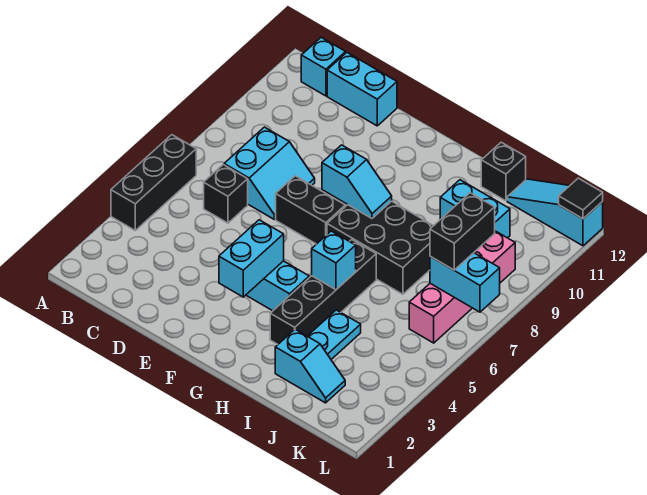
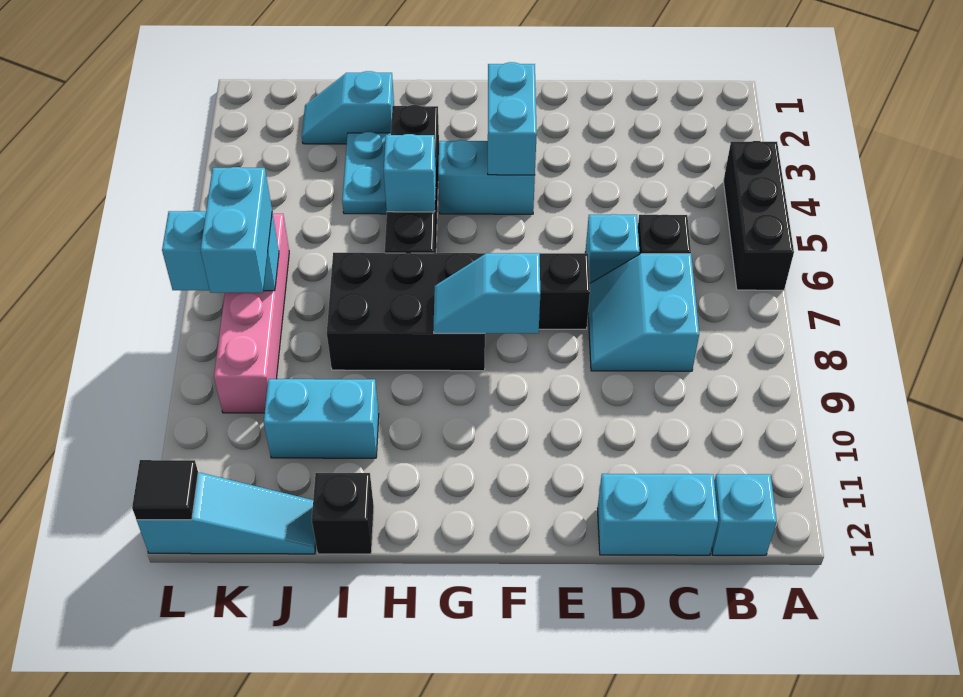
none -> cyan 1x1 brick [585,214,640,283]
black 1x2 brick [430,193,495,270] -> cyan 1x2 brick [200,167,272,293]

